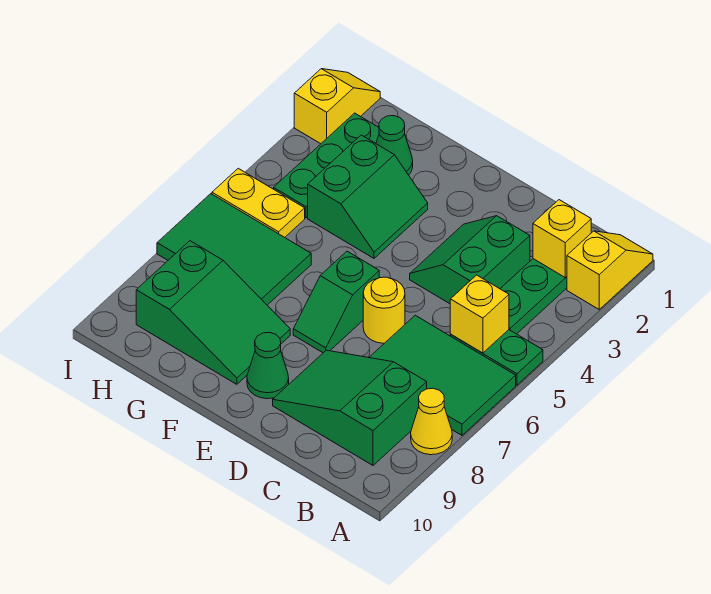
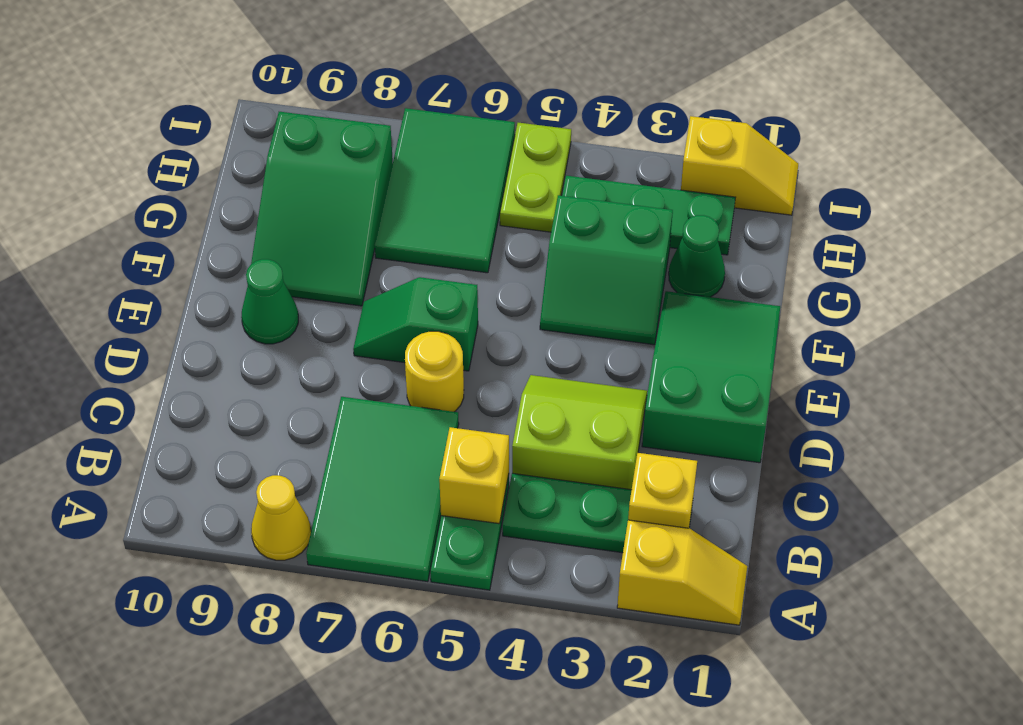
green 2x3 slope [273,350,427,465] -> green 2x3 slope moved to [642,291,780,463]
green 2x2 slope [410,216,530,304] -> lime 2x2 slope [512,375,647,490]
yellow 1x2 plate [212,168,305,237] -> lime 1x2 plate [500,123,571,232]

